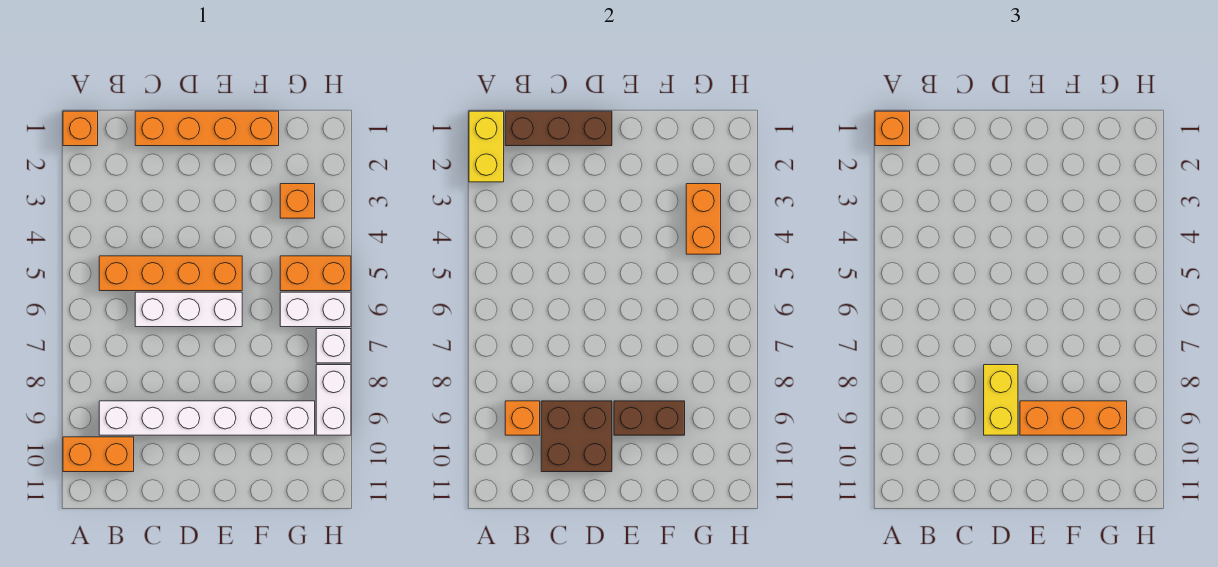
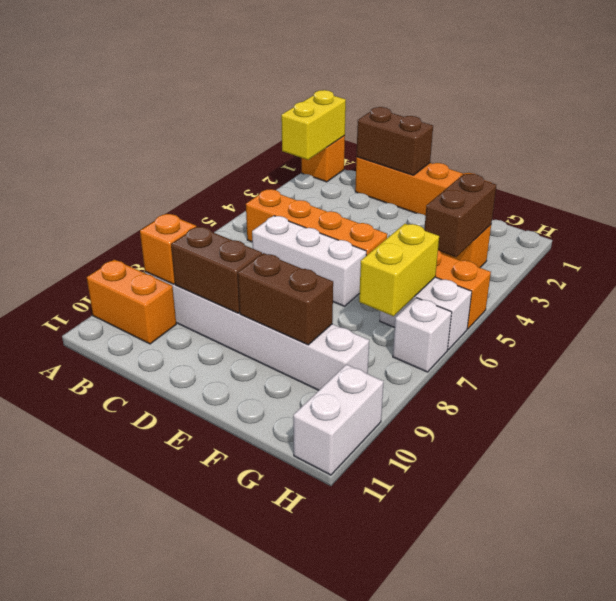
orange 1x1 brick [875,111,910,146] -> none
brown 1x3 brick [505,111,612,146] -> brown 1x2 brick [357,107,433,175]
brown 2x2 brick [541,401,612,472] -> brown 1x2 brick [171,226,262,313]
yellow 1x2 brick [984,365,1018,435] -> yellow 1x2 brick moved to [359,224,439,316]
orange 1x3 brick [1020,401,1127,435] -> none
orange 1x2 brick [686,184,721,254] -> brown 1x2 brick [424,174,496,257]
white 1x2 brick [316,365,351,435] -> white 1x2 brick moved to [293,364,384,475]

